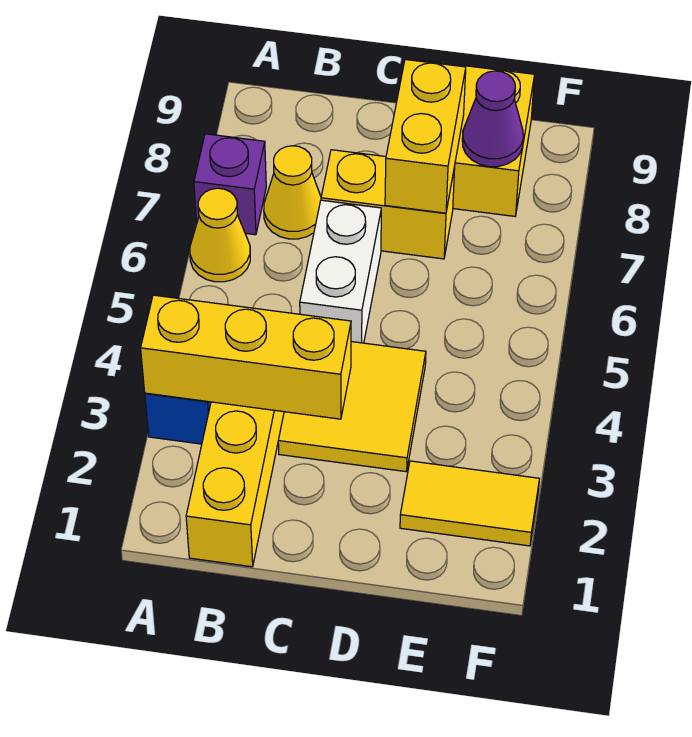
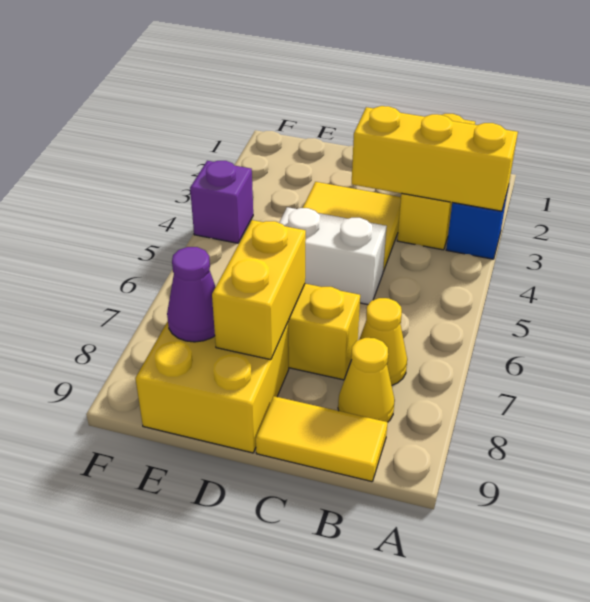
yellow 1x1 cone [190,188,250,282] -> yellow 1x1 cone moved to [338,338,395,422]
purple 1x1 brick [194,134,266,235] -> purple 1x1 brick moved to [190,161,253,243]
white 1x2 brick [300,200,381,343] -> white 1x2 brick turned to [279,207,387,305]
yellow 1x2 tile [400,461,539,546] -> yellow 1x2 tile moved to [256,396,388,482]

